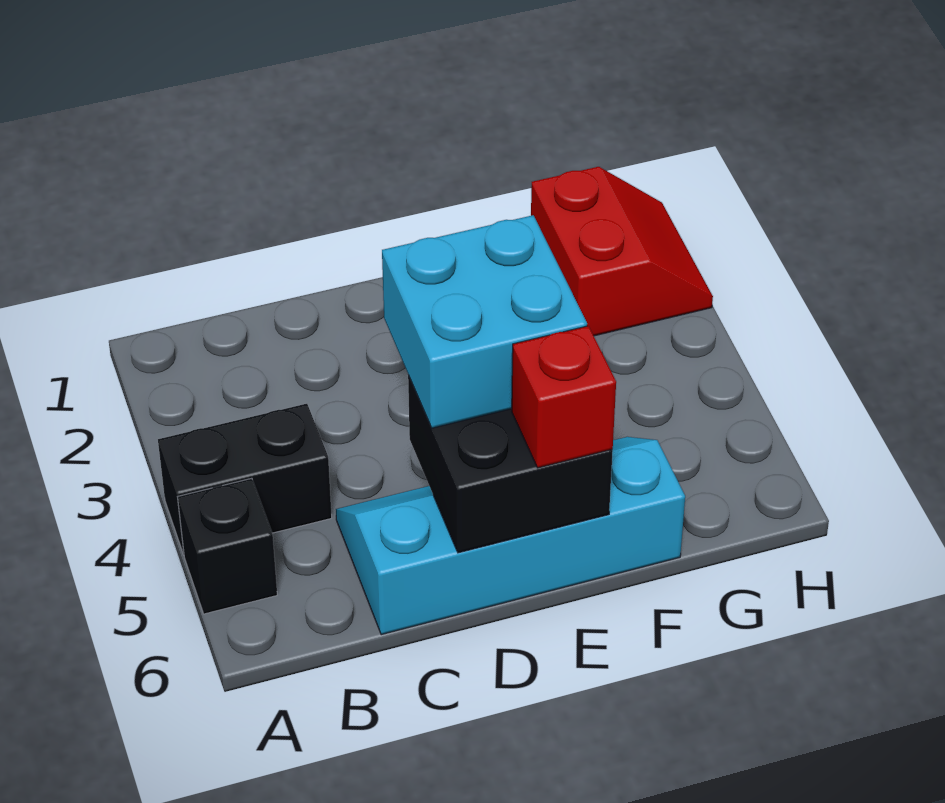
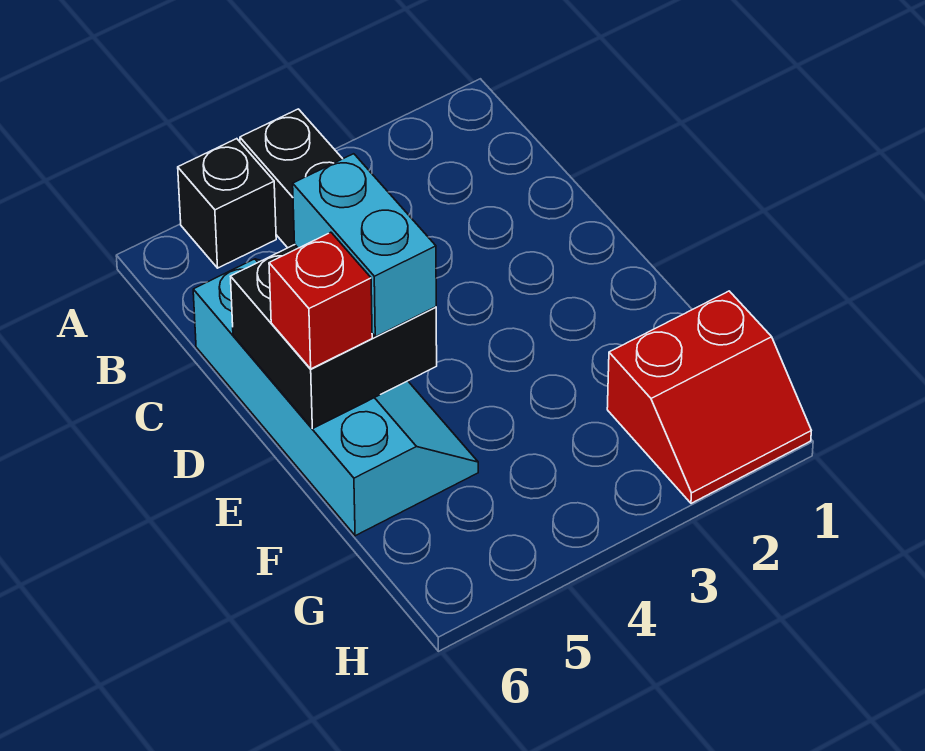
cyan 2x2 brick [382,215,587,428] -> cyan 1x2 brick [293,154,436,337]

